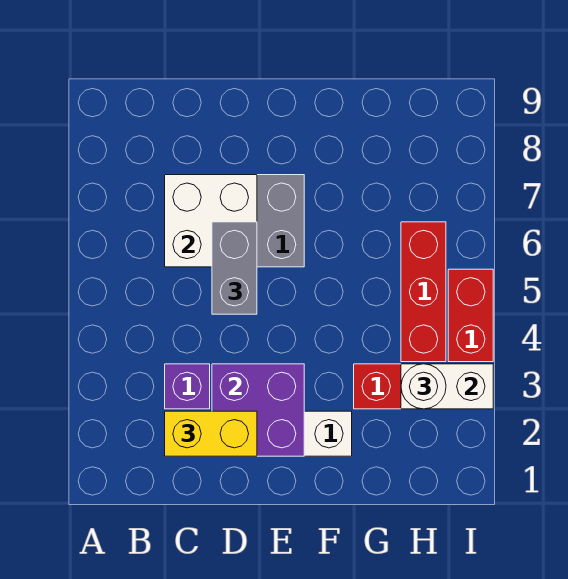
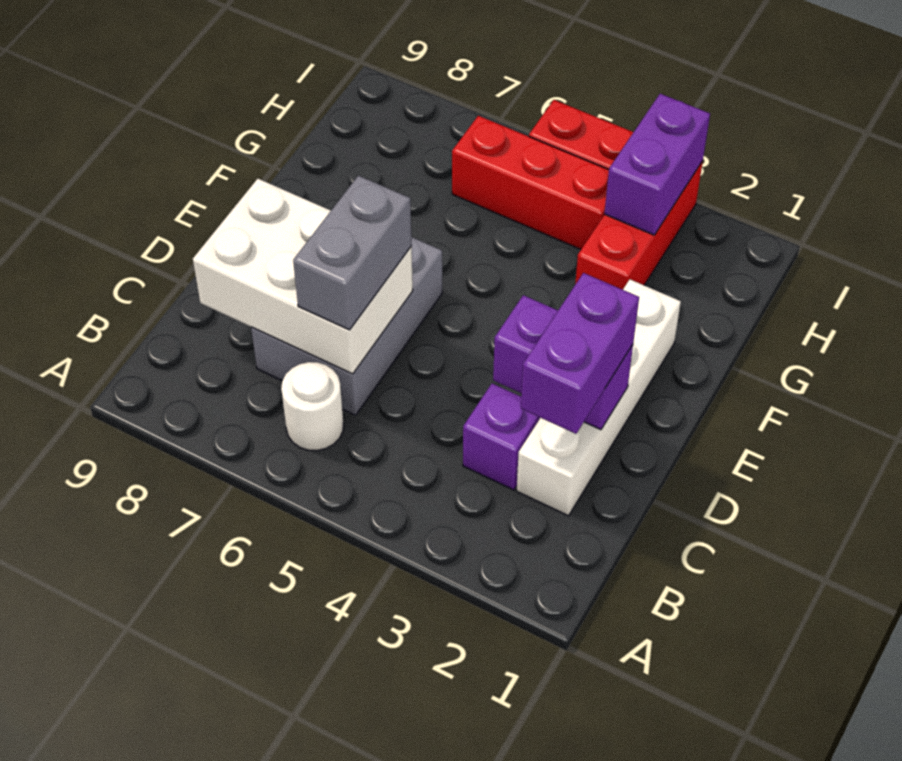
yellow 1x2 brick [165,411,257,456] -> purple 1x2 brick [521,273,639,434]
white 2x2 brick [165,175,257,267] -> white 2x3 brick [193,179,413,374]
purple 2x2 brick [212,364,304,456] -> purple 1x2 brick [493,295,633,430]
grey 1x2 brick [212,222,257,314] -> grey 1x2 brick turned to [293,176,412,330]
white 1x2 brick [401,364,493,409] -> purple 1x2 brick [605,94,710,235]
white 1x1 round brick [401,364,446,409] -> white 1x1 round brick moved to [281,362,343,451]

